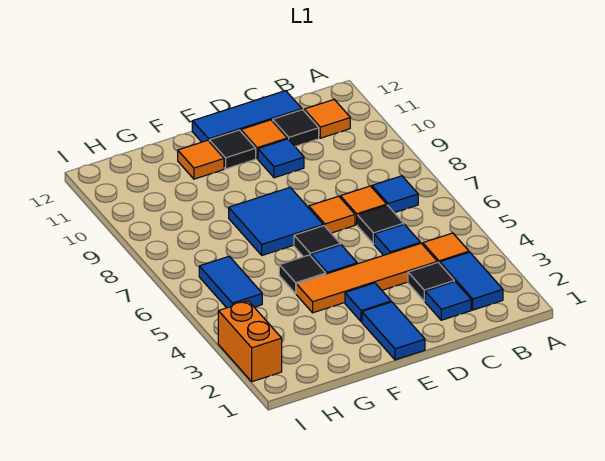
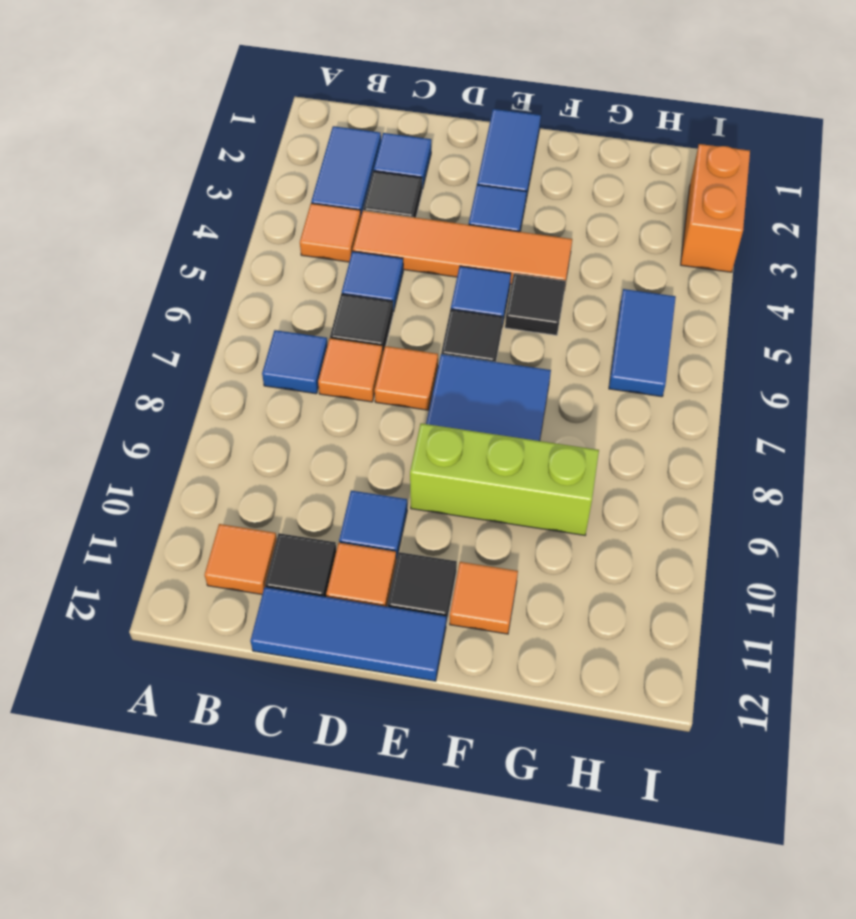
none -> lime 1x3 brick [410,423,599,535]

